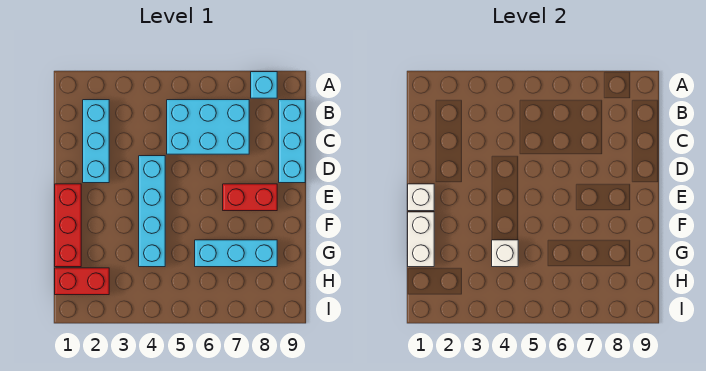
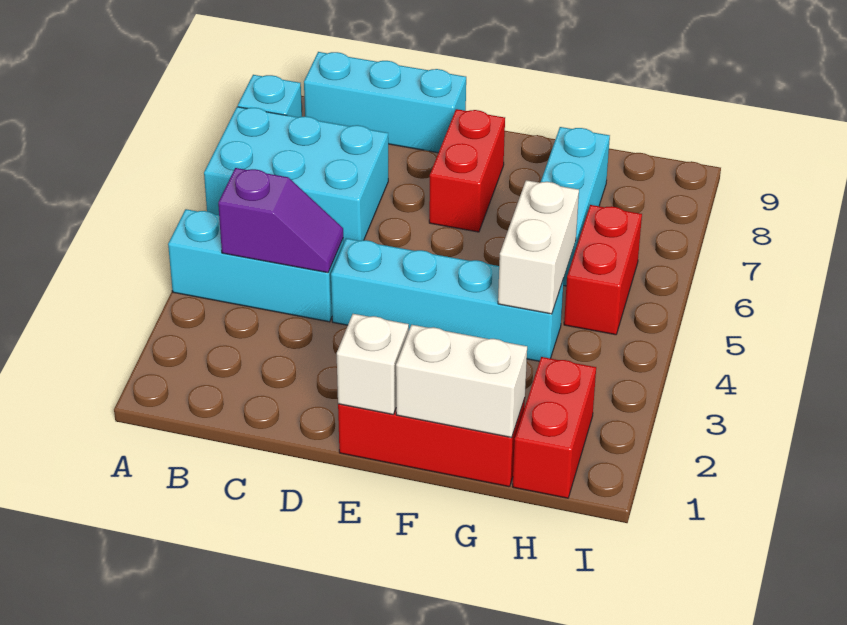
cyan 1x3 brick [83,100,109,183] -> cyan 1x3 brick moved to [168,209,344,322]
none -> purple 1x2 slope [218,168,343,273]
cyan 2x3 brick [167,100,249,154] -> cyan 2x3 brick turned to [204,107,388,242]
white 1x1 brick [492,240,518,267] -> white 1x2 brick [498,180,579,314]
none -> red 1x2 brick [564,205,642,335]

